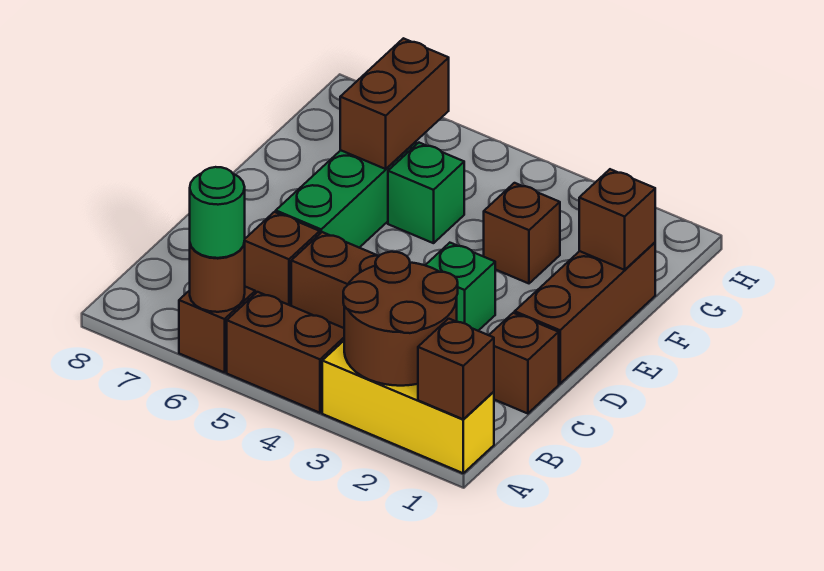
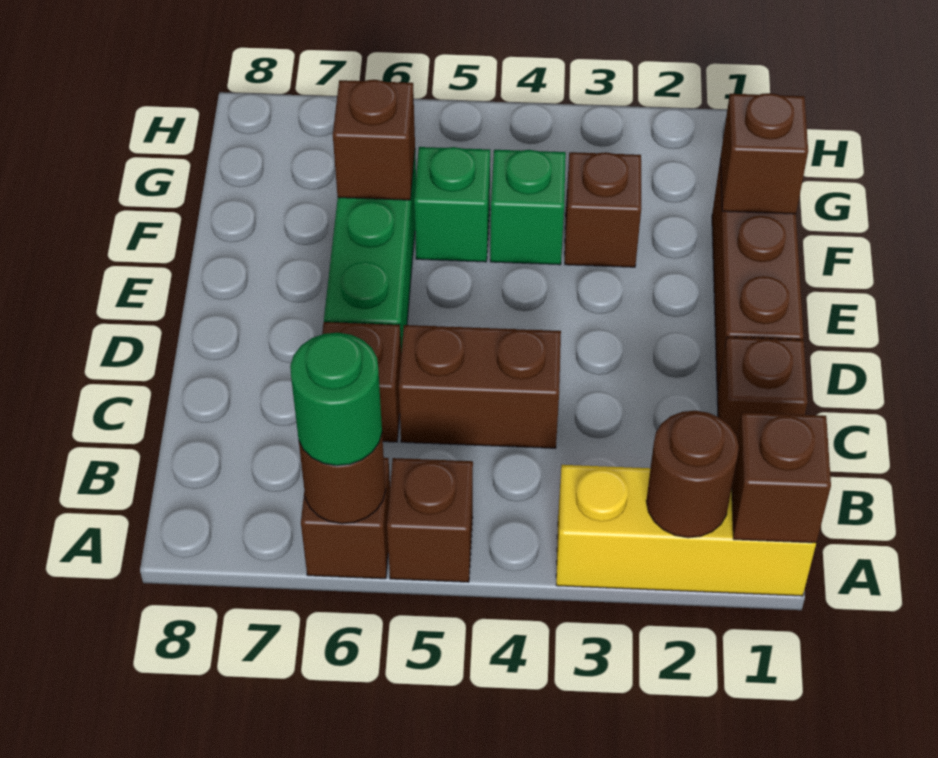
brown 2x2 round brick [343,252,458,386] -> brown 1x1 round brick [646,411,739,538]
brown 1x2 brick [227,292,344,413] -> brown 1x1 brick [387,458,473,582]
green 1x1 brick [425,243,495,331] -> green 1x1 brick moved to [490,150,566,265]
brown 1x2 brick [340,38,449,169] -> brown 1x1 brick [333,80,415,200]

